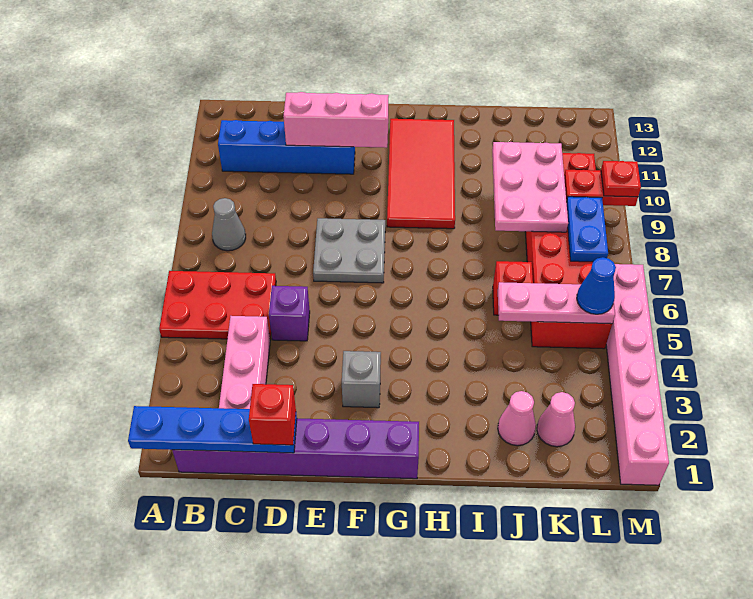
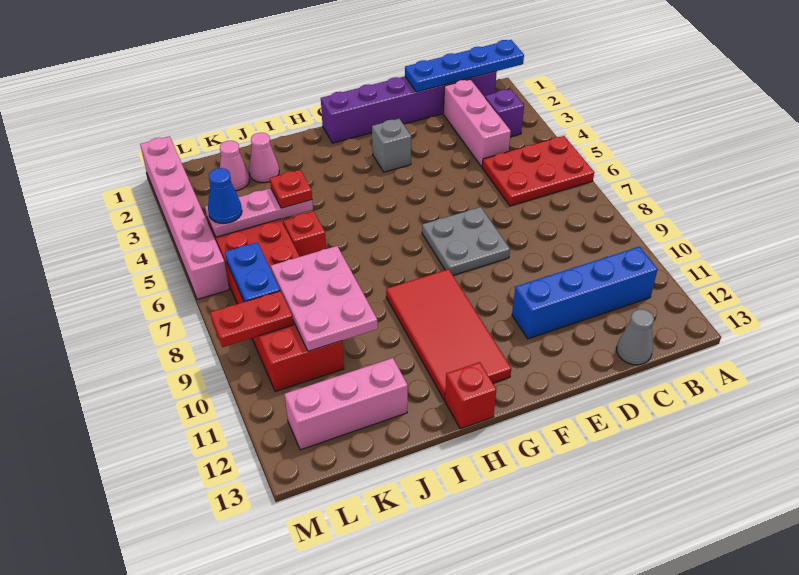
grey 1x1 cone [212,198,246,251] -> grey 1x1 cone moved to [617,309,654,365]
red 1x1 brick [249,384,296,445] -> red 1x1 brick moved to [445,362,496,429]
purple 1x1 brick [269,286,310,341] -> purple 1x1 brick moved to [485,89,524,137]
pink 1x3 brick [283,92,389,148] -> pink 1x3 brick moved to [284,358,408,450]
red 1x1 plate [601,161,641,197] -> red 1x1 plate moved to [270,170,312,208]

